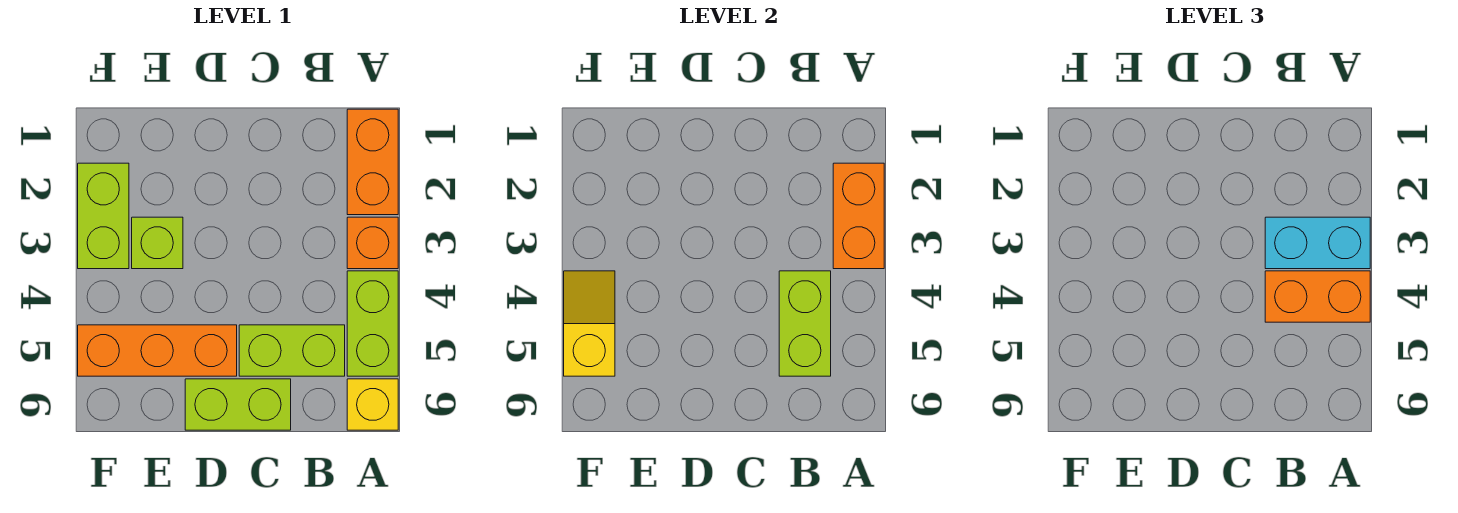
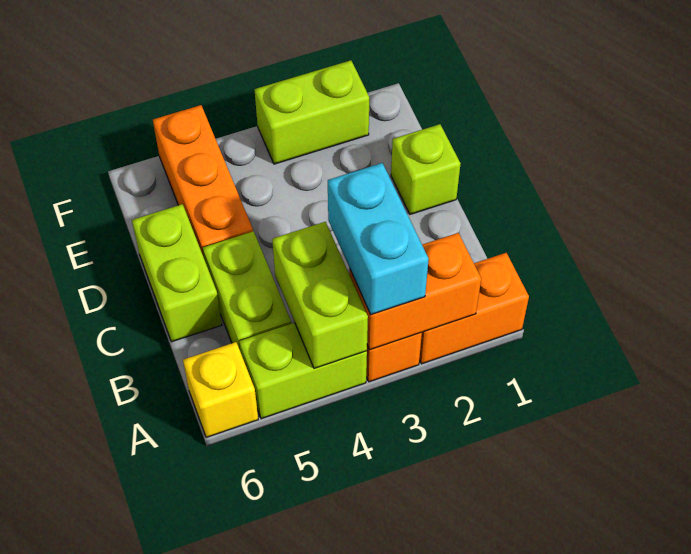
orange 1x2 brick [1265,271,1370,322] -> none
lime 1x2 brick [779,271,831,376] -> lime 1x2 brick turned to [272,222,368,369]
lime 1x1 brick [132,217,183,269] -> lime 1x1 brick moved to [391,124,461,214]
yellow 1x2 slope [564,271,615,376] -> none

